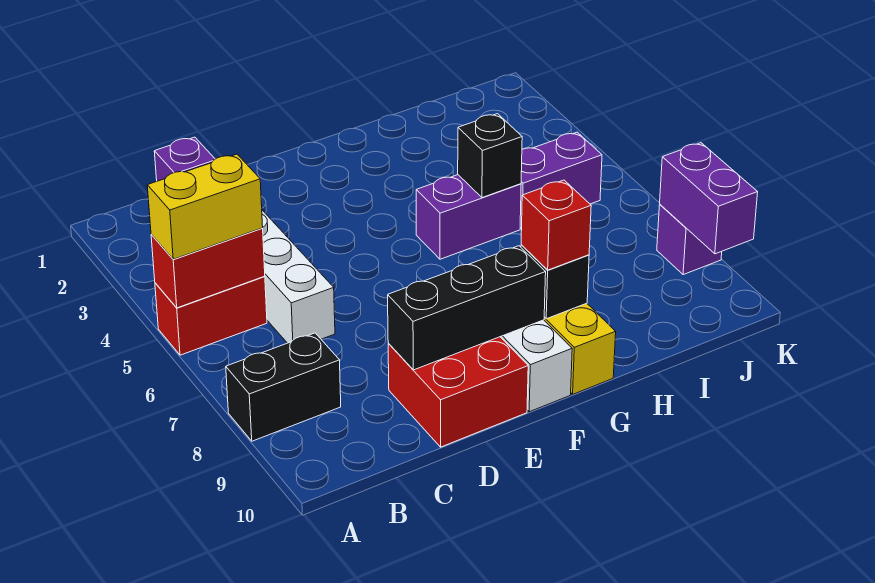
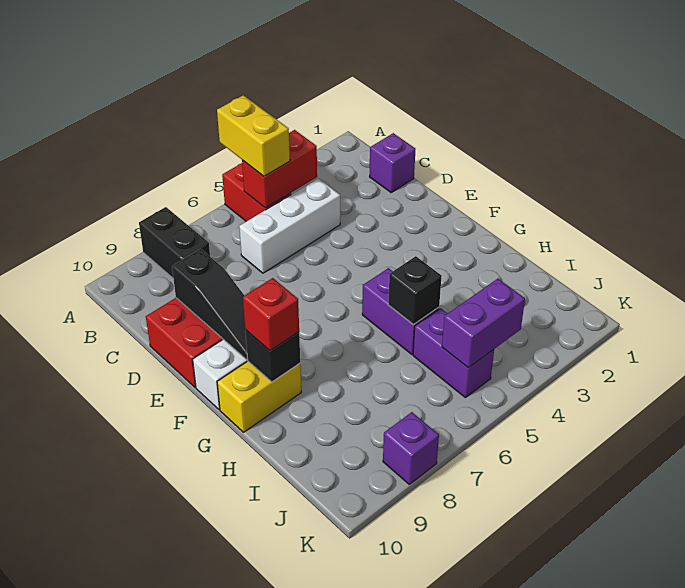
red 1x2 brick [151,228,265,308] -> red 1x2 brick turned to [242,130,317,208]
black 1x3 brick [388,246,546,370] -> black 1x3 slope [172,249,248,360]
purple 1x2 brick [660,143,758,254] -> purple 1x2 brick moved to [442,279,525,368]

